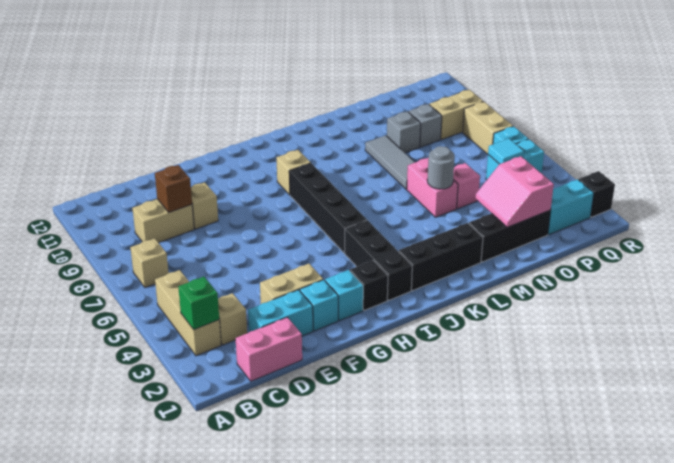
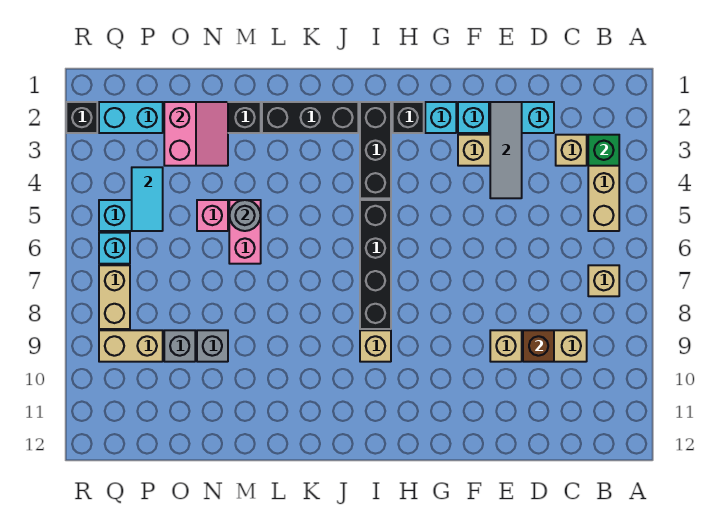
pink 1x2 brick [236,317,302,381] -> none
grey 1x3 tile [365,135,415,189] -> grey 1x3 tile moved to [490,102,522,198]
cyan 1x1 tile [488,139,524,164] -> cyan 1x2 tile [132,167,163,231]

